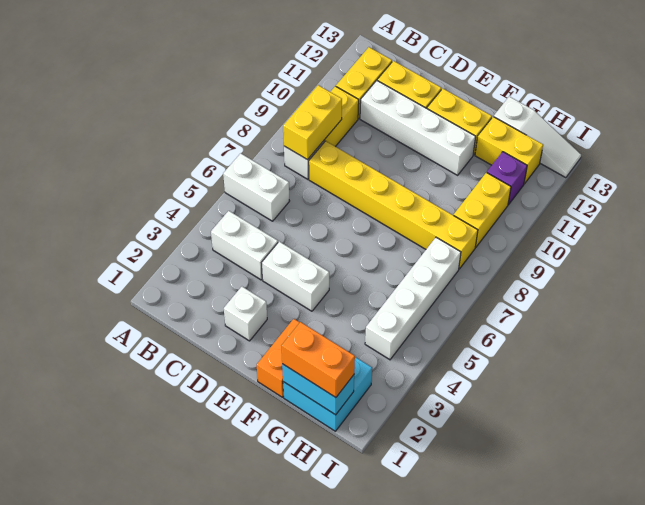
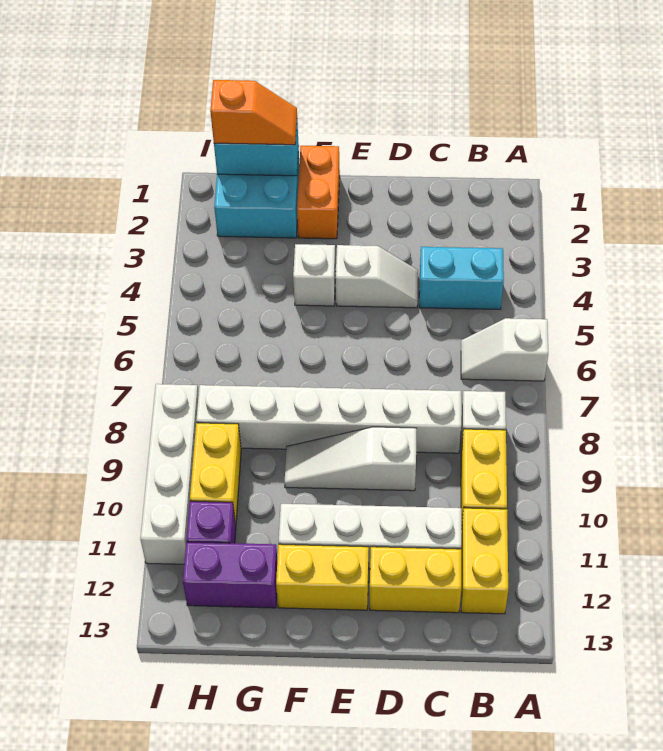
white 1x2 brick [223,153,289,221] -> white 1x2 slope [461,318,548,381]
white 1x2 brick [211,211,278,280] -> cyan 1x2 brick [419,247,504,309]
yellow 1x2 brick [283,85,342,160] -> none
yellow 1x6 brick [309,141,478,269] -> white 1x6 brick [196,385,461,453]
white 1x1 brick [224,287,267,341] -> white 1x1 brick moved to [293,244,336,306]
white 1x2 brick [262,242,329,311] -> white 1x2 slope [336,245,418,308]
orange 1x2 brick [282,322,355,397] -> orange 1x2 slope [210,80,297,145]
yellow 1x2 brick [475,117,543,184] -> purple 1x2 brick [183,542,277,608]
white 1x3 slope [494,97,581,178] -> white 1x3 slope moved to [285,427,417,491]
white 1x4 brick [365,237,461,360] -> white 1x4 brick moved to [140,384,199,564]

